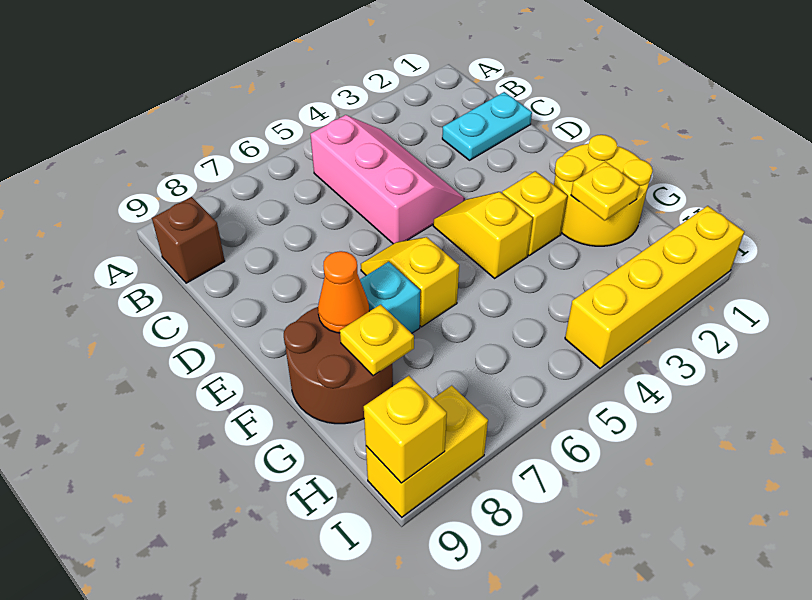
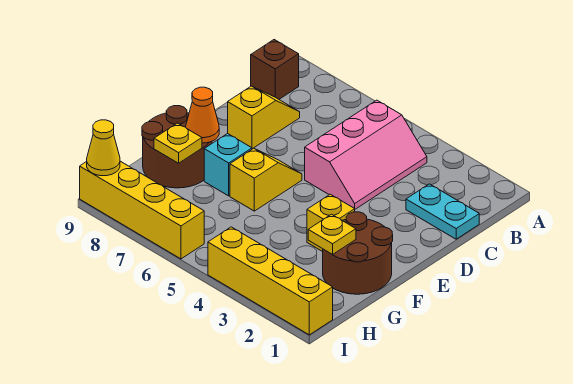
yellow 1x2 slope [433,192,533,278] -> yellow 1x2 slope moved to [228,86,300,149]
yellow 2x2 round brick [554,135,653,246] -> brown 2x2 round brick [323,212,393,294]
yellow 1x2 brick [366,385,488,517] -> yellow 1x4 brick [80,161,204,259]
yellow 1x1 brick [364,376,447,483] -> yellow 1x1 cone [87,120,120,176]

